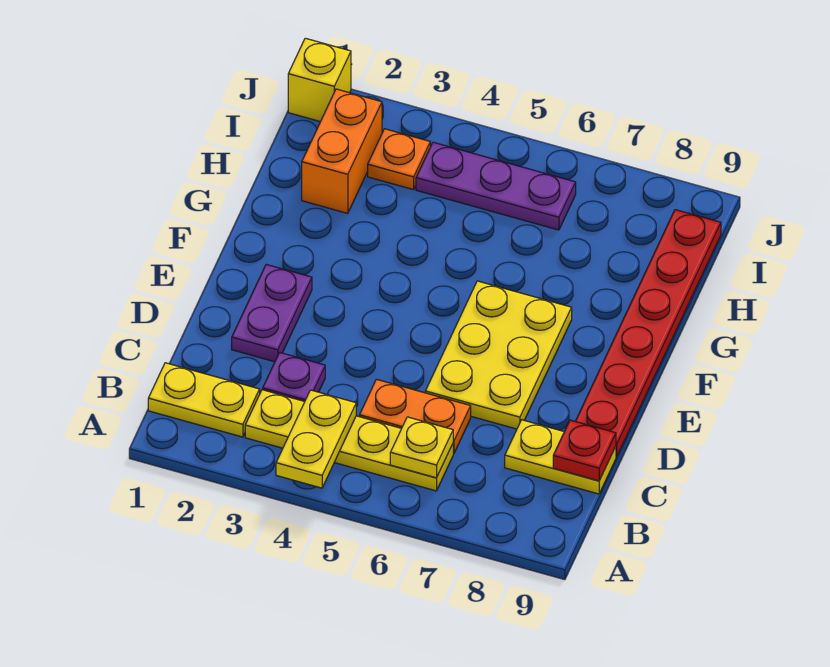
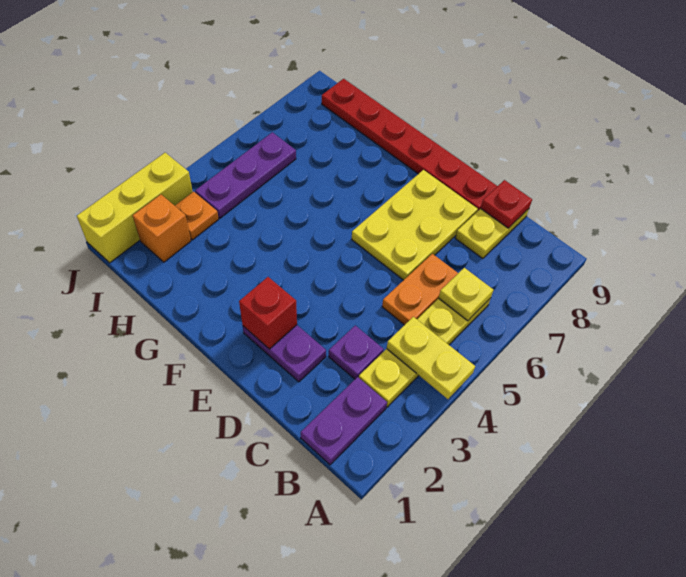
yellow 1x2 plate [148,363,260,437] -> purple 1x2 plate [301,377,387,465]
yellow 2x3 plate [425,281,572,429] -> yellow 2x3 plate turned to [352,170,478,280]
none -> red 1x1 brick [239,277,297,349]
orange 1x2 brick [302,89,382,213] -> orange 1x1 brick [133,195,191,262]
yellow 1x1 brick [288,38,351,122] -> yellow 1x3 brick [77,153,193,263]

